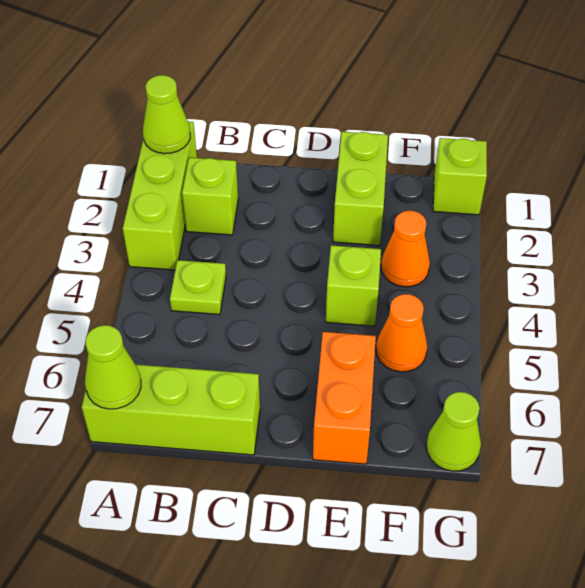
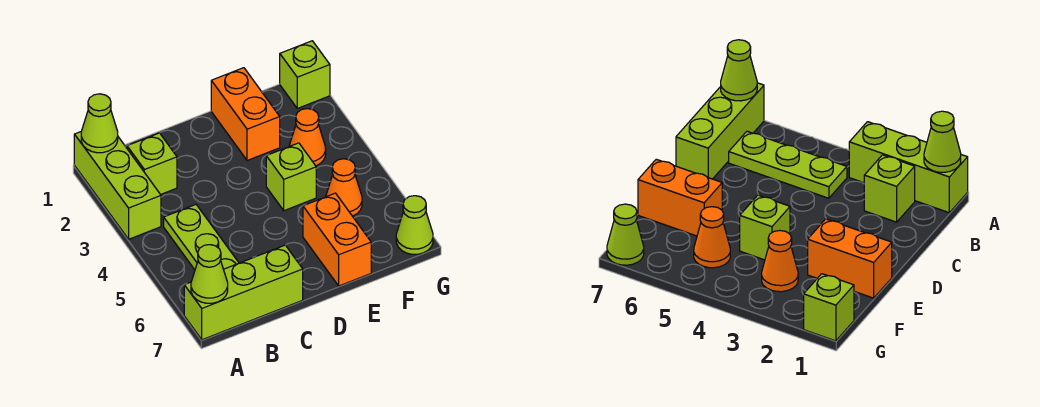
lime 1x1 plate [170,260,226,315] -> lime 1x3 plate [164,205,239,270]
lime 1x2 brick [333,132,388,245] -> orange 1x2 brick [211,68,280,160]

